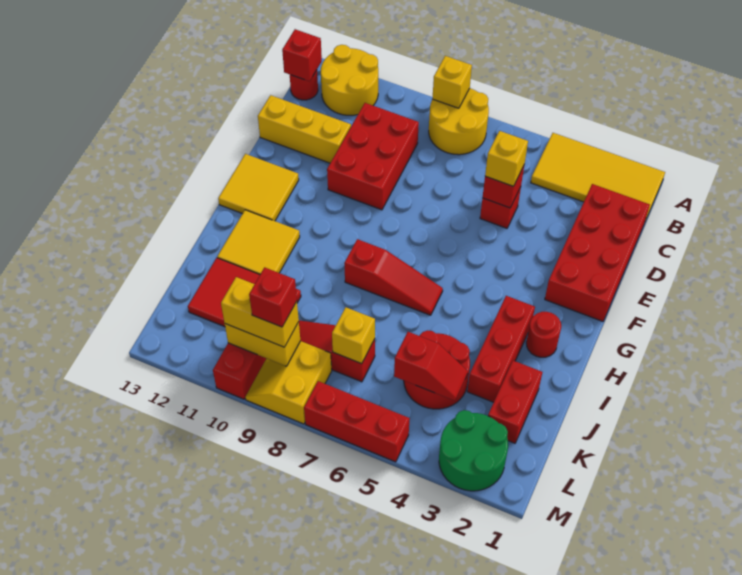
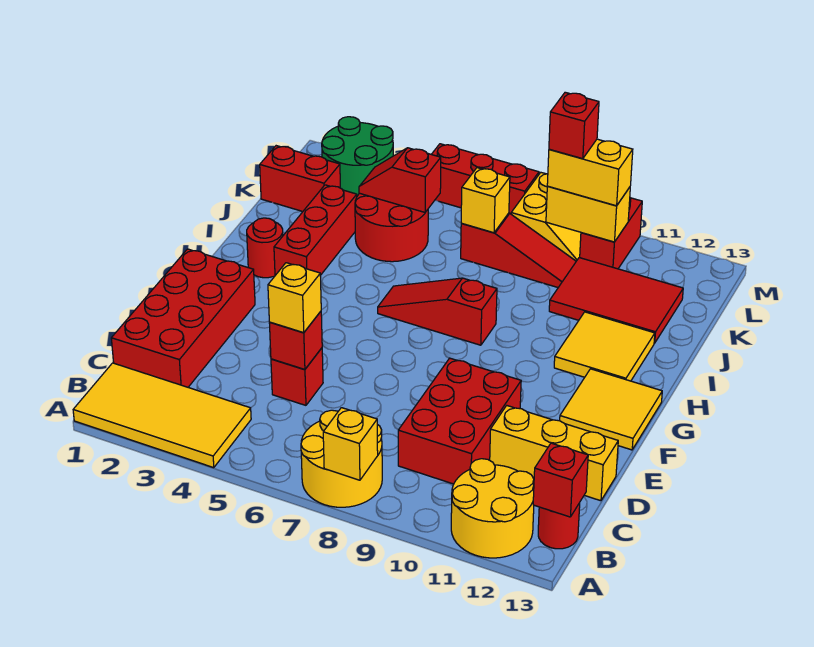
red 1x2 brick [488,361,542,443] -> red 1x2 brick turned to [260,146,340,211]

